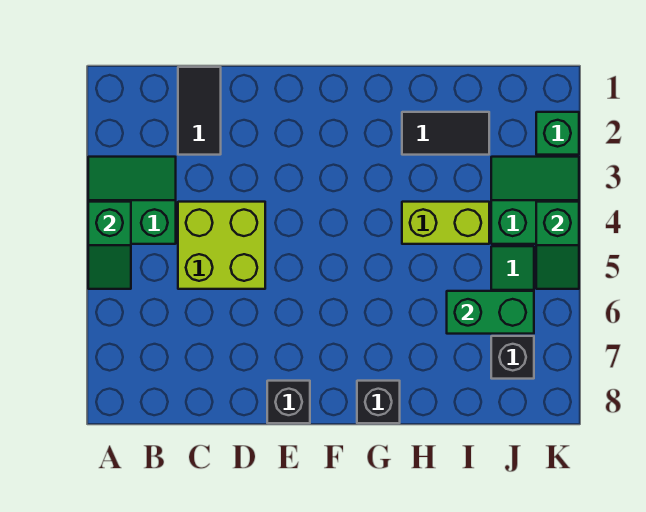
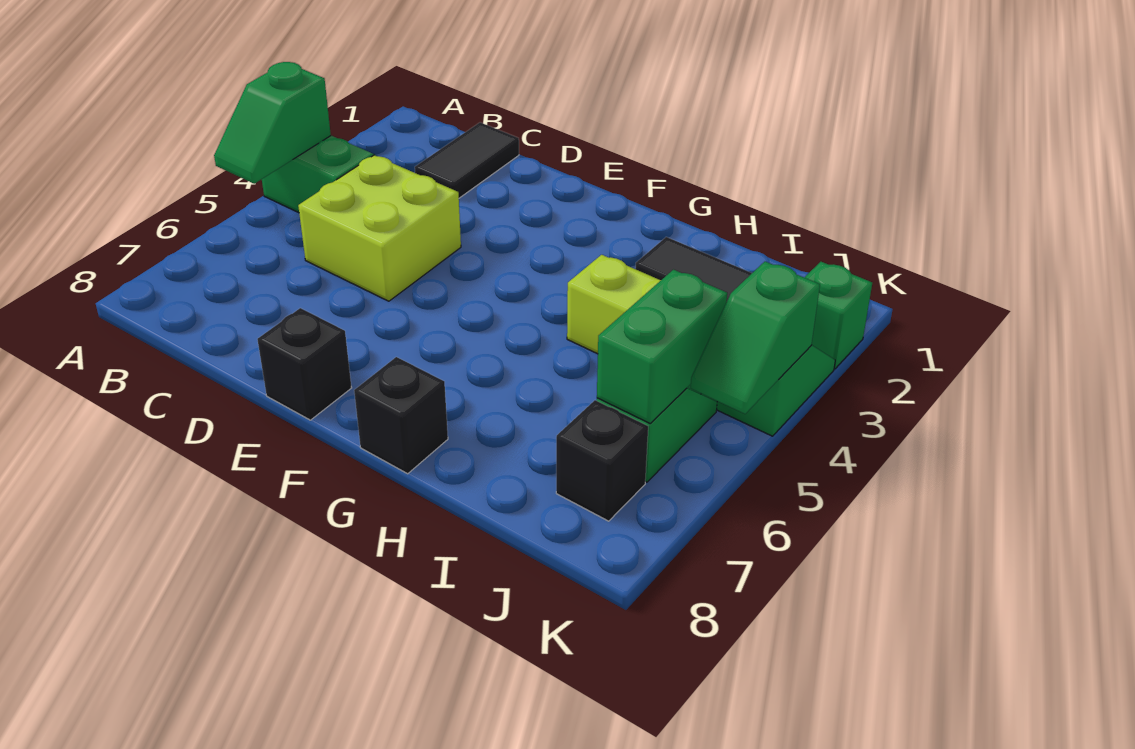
green 1x2 brick [447,291,534,334] -> green 1x2 brick turned to [597,270,727,424]

